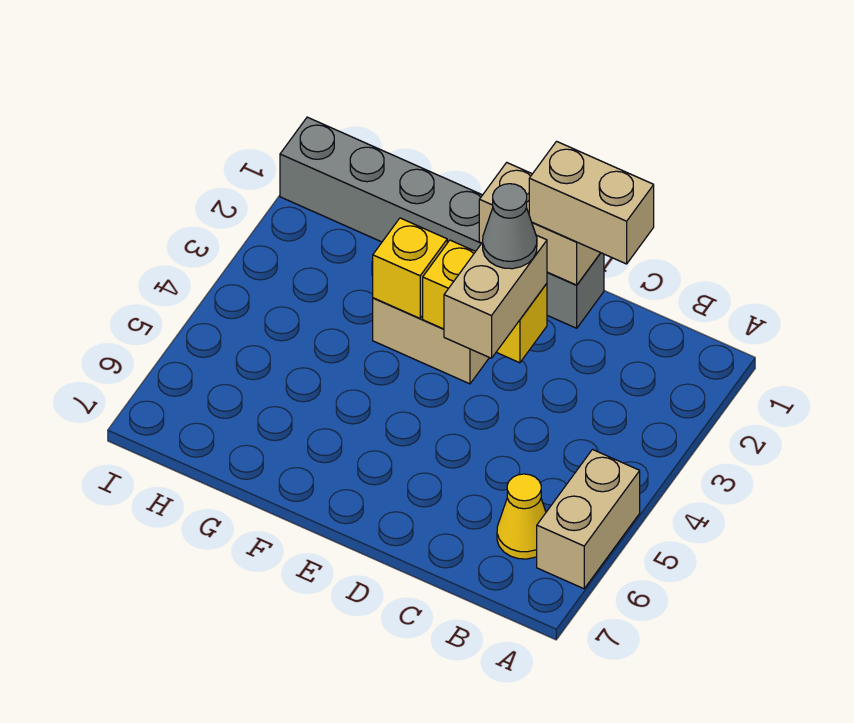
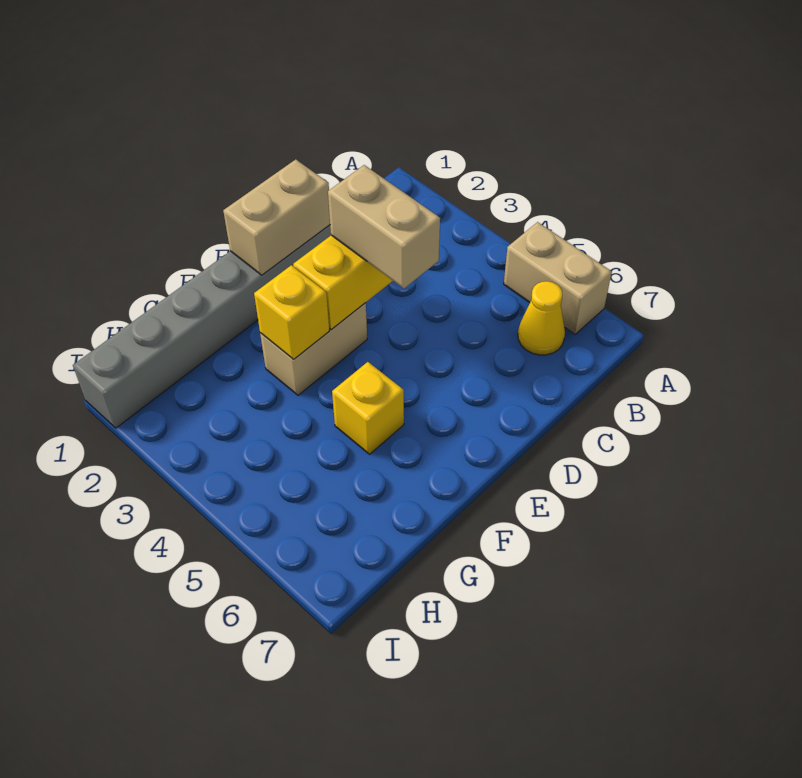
tan 1x2 brick [529,141,654,264] -> none
grey 1x1 cone [483,184,537,269] -> none
none -> yellow 1x1 brick [332,362,404,454]

